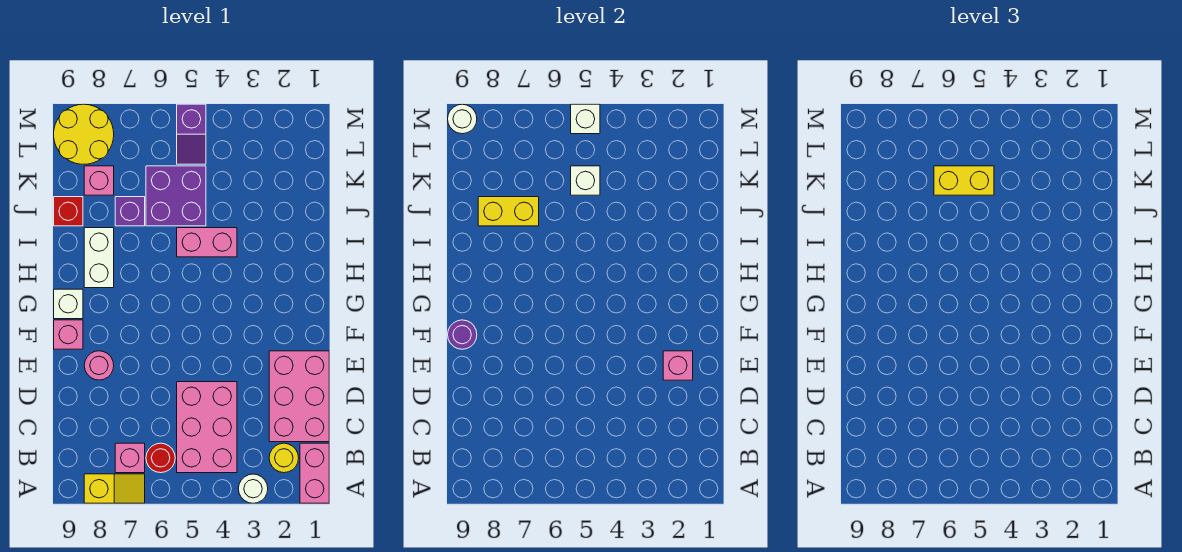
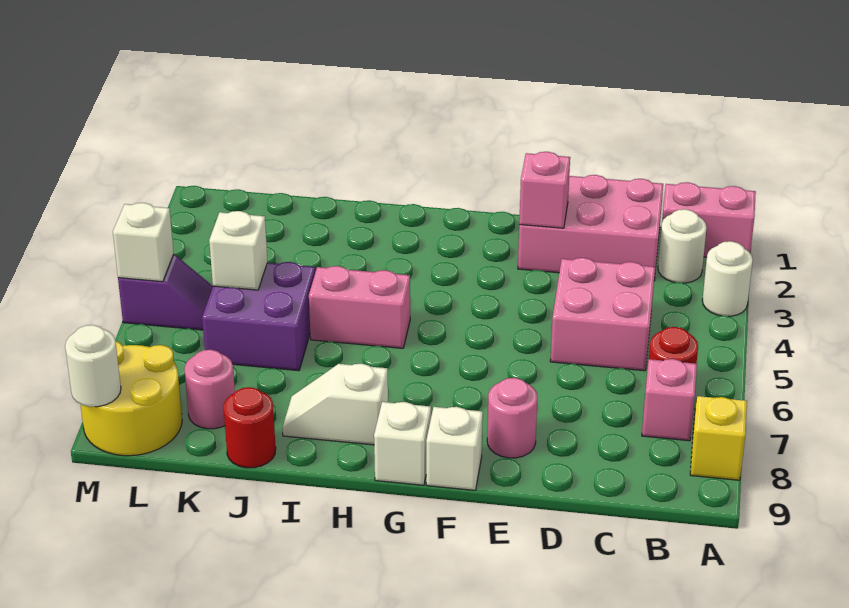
yellow 1x1 round brick [269,443,299,473] -> white 1x1 round brick [658,209,707,283]
pink 2x3 brick [177,382,237,473] -> pink 2x2 brick [550,258,655,371]
pink 1x1 brick [54,320,83,349] -> white 1x1 brick [426,407,483,490]
purple 1x1 round brick [448,320,477,349] -> none
white 1x2 brick [84,228,114,288] -> white 1x2 slope [282,364,388,445]
pink 1x2 brick [177,228,237,257] -> pink 1x2 brick turned to [309,266,410,348]
purple 1x1 brick [115,197,145,226] -> none
yellow 1x2 brick [478,197,539,226] -> none
red 1x1 brick [54,197,83,226] -> red 1x1 round brick [224,387,276,468]
yellow 1x2 brick [934,166,994,195] -> none
pink 1x1 brick [84,166,114,195] -> pink 1x1 round brick [184,350,235,429]

